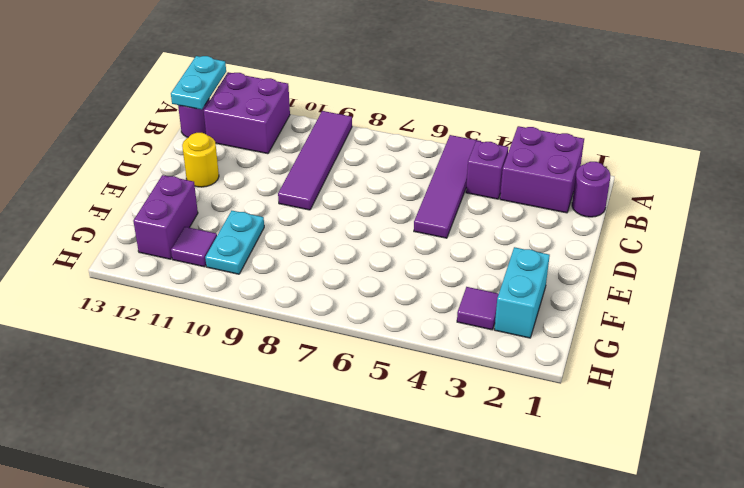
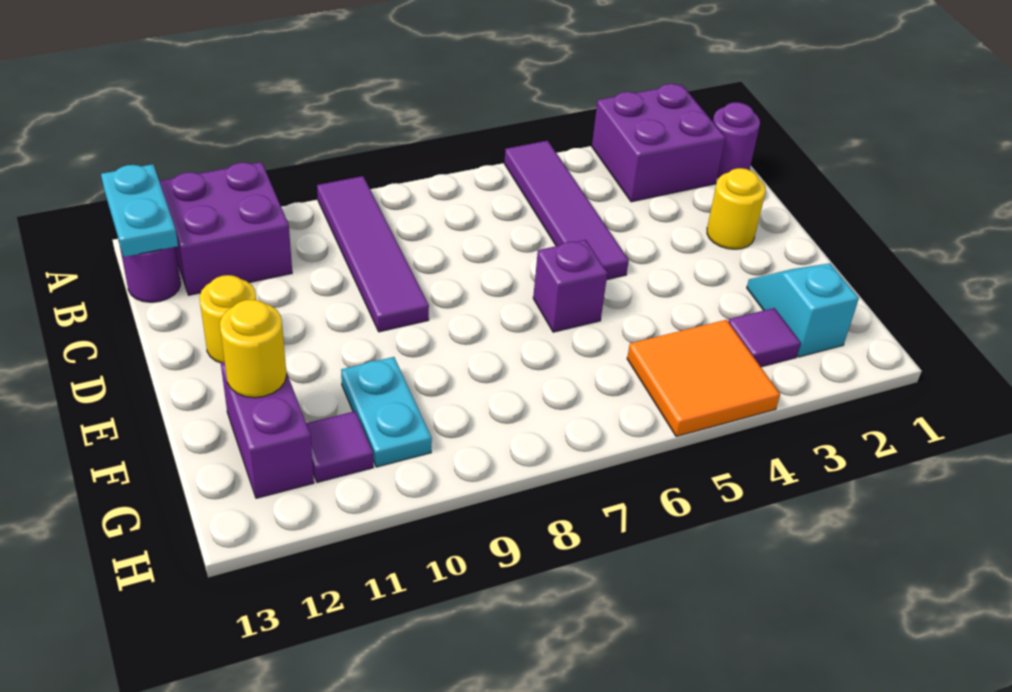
purple 1x1 brick [466,141,508,199] -> purple 1x1 brick moved to [533,240,607,332]
none -> yellow 1x1 round brick [707,168,766,249]
cyan 1x2 brick [494,247,550,338] -> cyan 1x2 slope [747,263,859,357]
none -> yellow 1x1 round brick [220,300,287,398]
none -> orange 2x2 tile [627,320,780,437]

